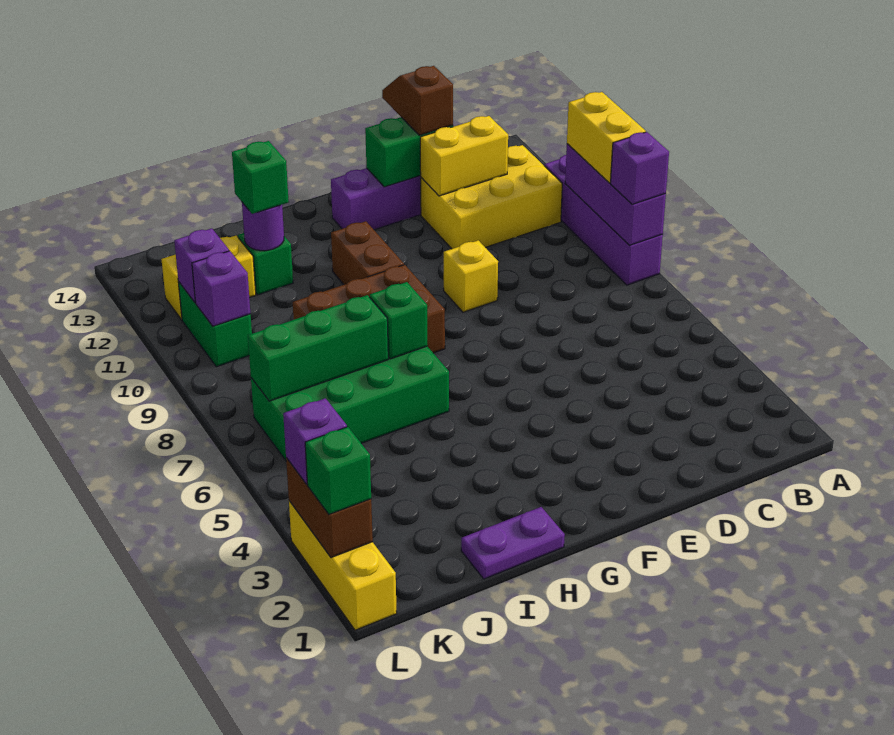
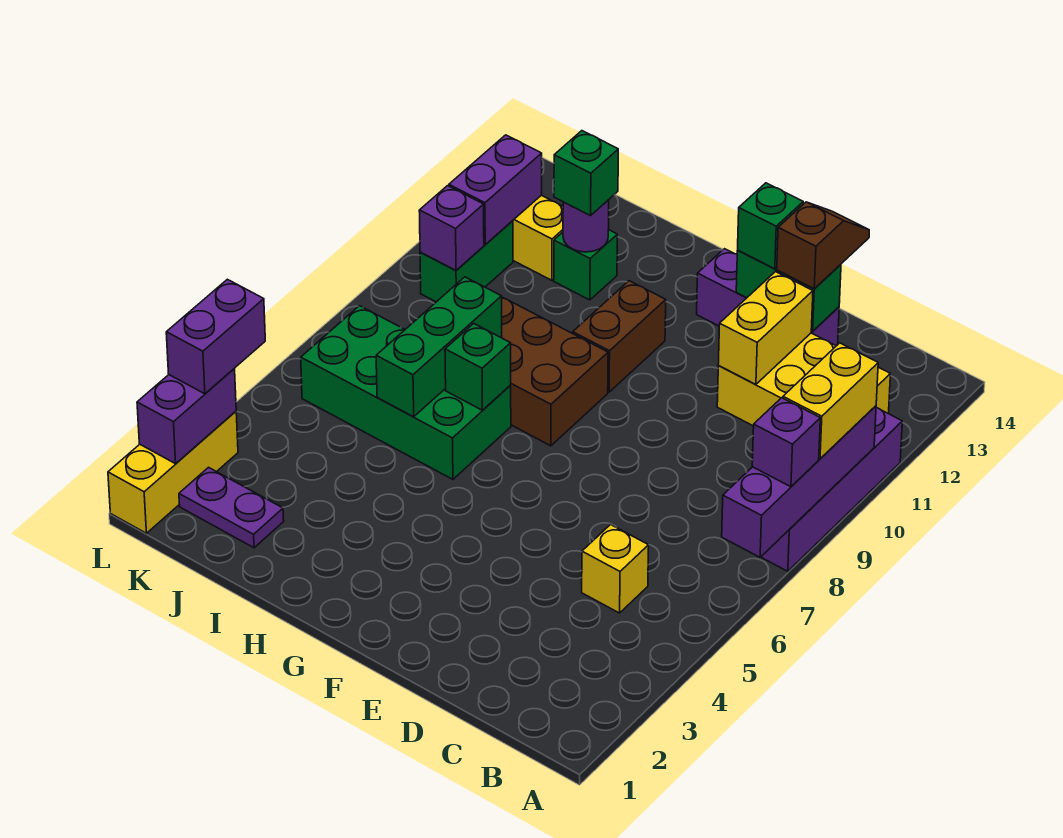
purple 1x3 brick [565,144,666,246] -> purple 1x4 brick [722,406,876,557]
yellow 1x2 brick [420,116,508,196] -> yellow 1x2 brick turned to [718,272,813,384]
yellow 1x1 brick [444,240,498,312] -> yellow 1x1 brick moved to [582,525,649,613]
purple 1x2 plate [461,507,565,579] -> purple 1x2 plate moved to [179,467,284,548]
green 1x3 brick [248,295,388,401] -> green 1x3 brick turned to [376,277,502,417]
purple 1x1 brick [174,228,229,303] -> purple 1x2 brick [449,135,542,245]
brown 1x2 brick [286,458,373,557] -> purple 1x2 brick [137,369,236,464]
green 1x1 brick [305,427,371,514] -> green 1x1 brick moved to [738,183,803,269]
purple 1x1 brick [283,398,347,484] -> purple 1x2 brick [166,279,265,394]

